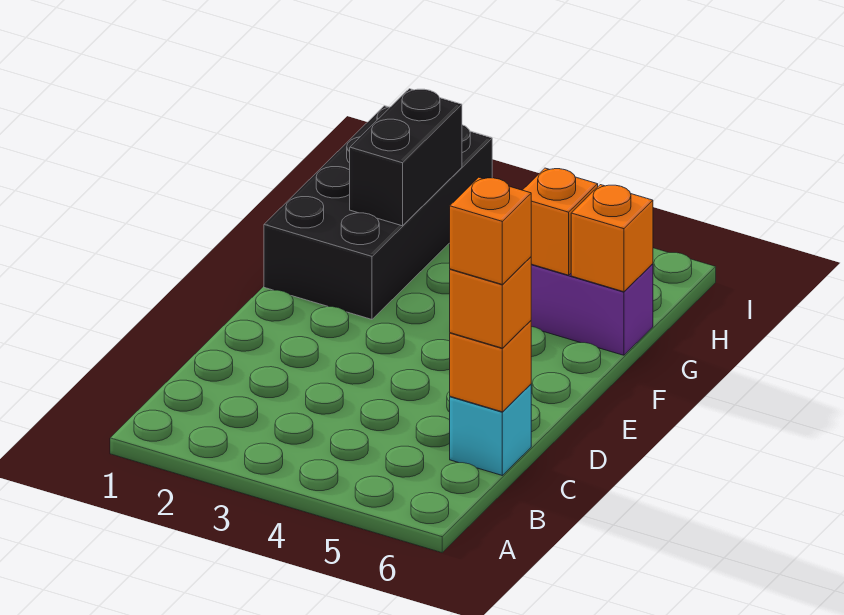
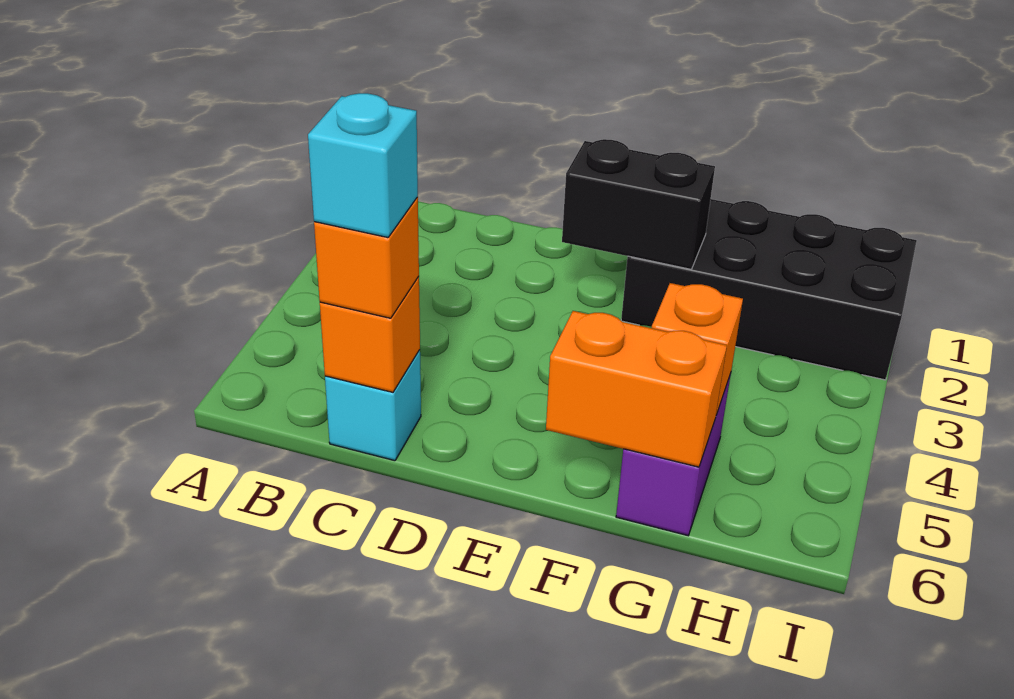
orange 1x1 brick [450,177,531,284] -> cyan 1x1 brick [308,93,418,238]
black 1x2 brick [350,89,462,226] -> black 1x2 brick moved to [562,139,715,269]
orange 1x1 brick [571,185,653,292] -> orange 1x2 brick [546,311,727,467]

